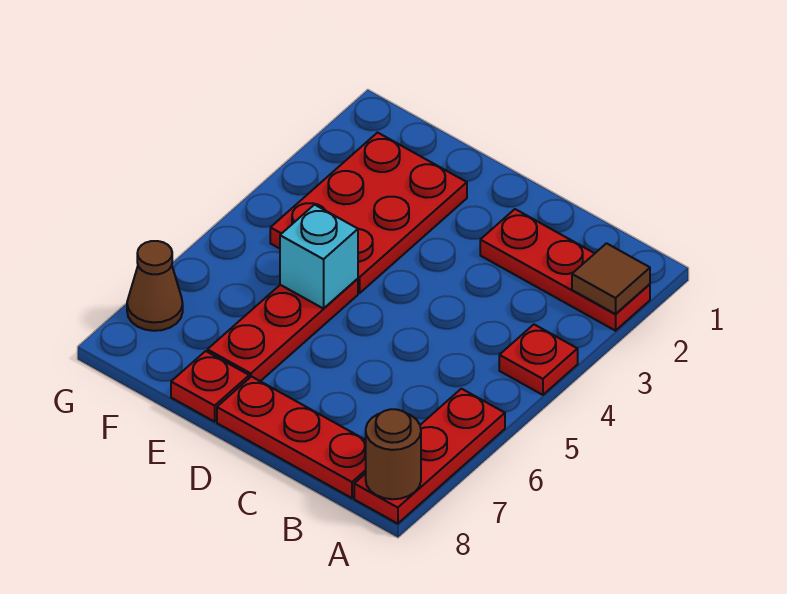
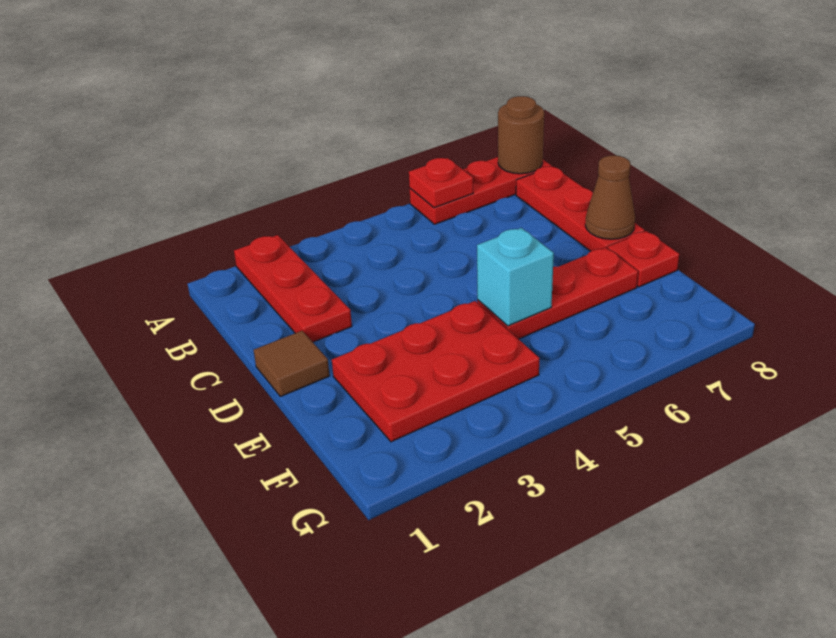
brown 1x1 tile [572,243,650,314] -> brown 1x1 tile moved to [254,331,330,397]
red 1x1 plate [499,325,578,395] -> red 1x1 plate moved to [409,158,473,208]
brown 1x1 cone [127,241,183,331] -> brown 1x1 cone moved to [585,155,635,239]

